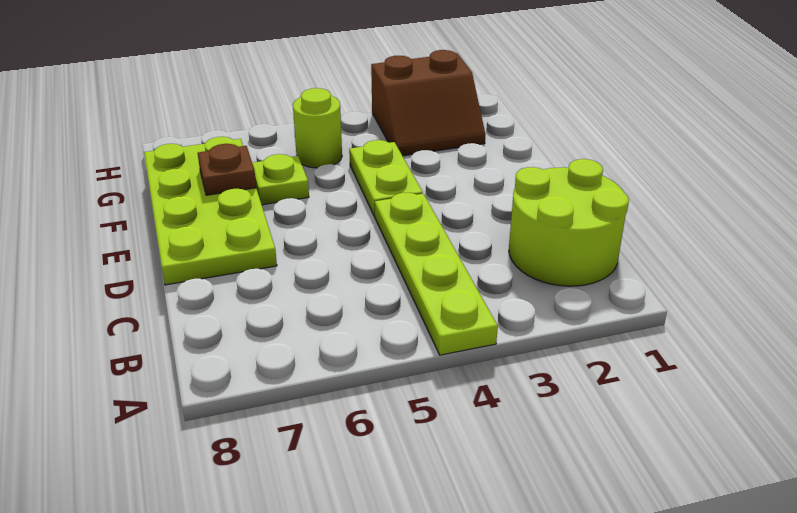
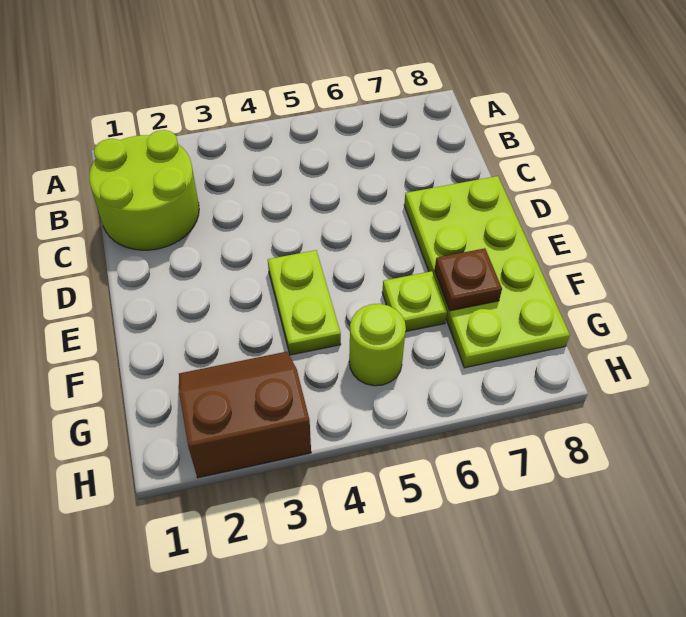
lime 1x4 plate [375,193,498,355] -> none

